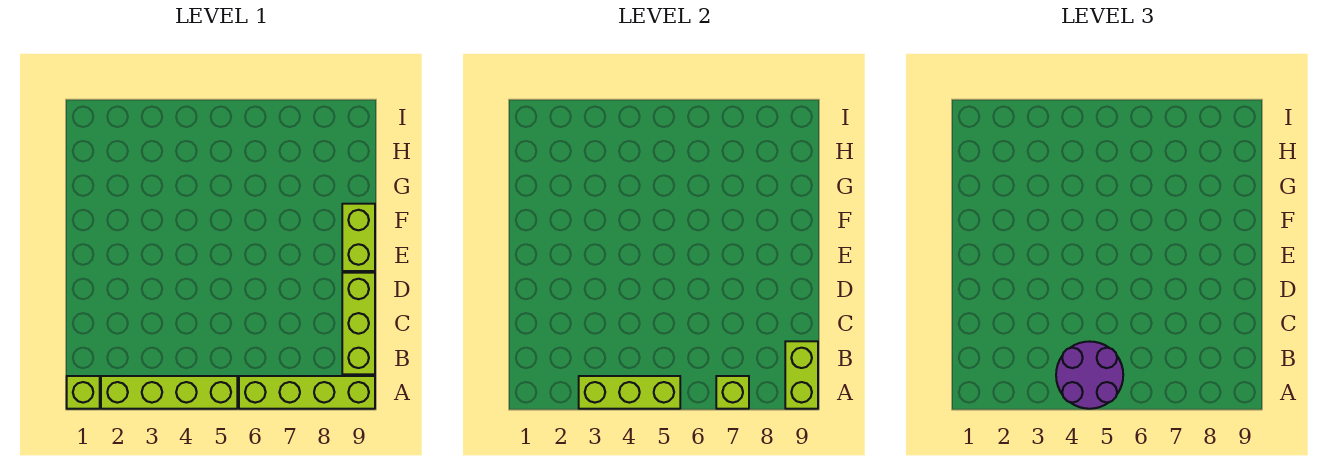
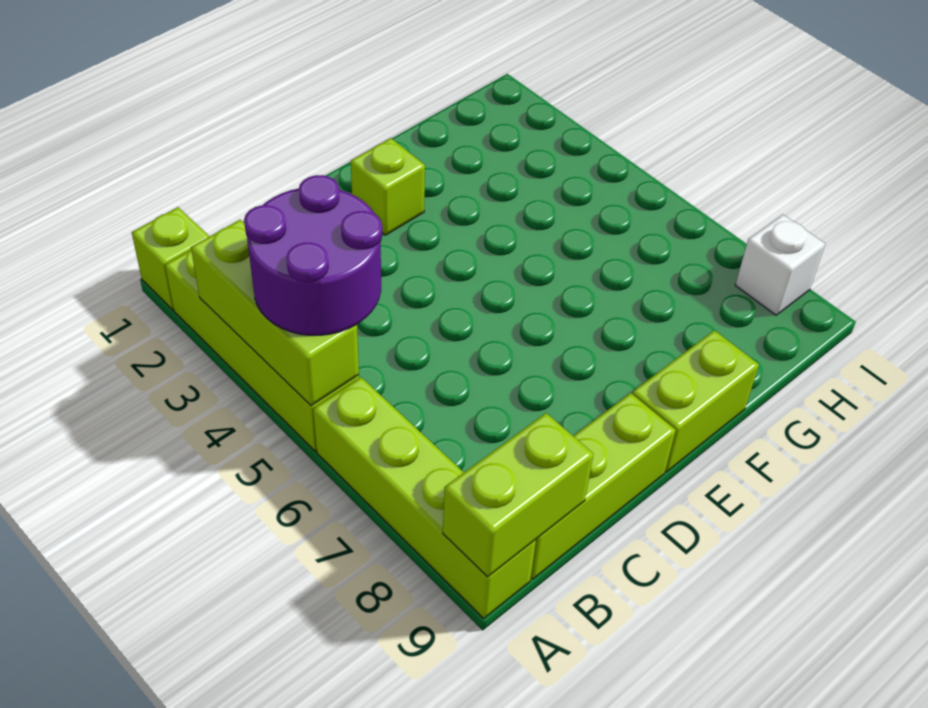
lime 1x1 brick [716,376,749,409] -> lime 1x1 brick moved to [351,138,425,235]
none -> white 1x1 brick [735,214,825,315]

